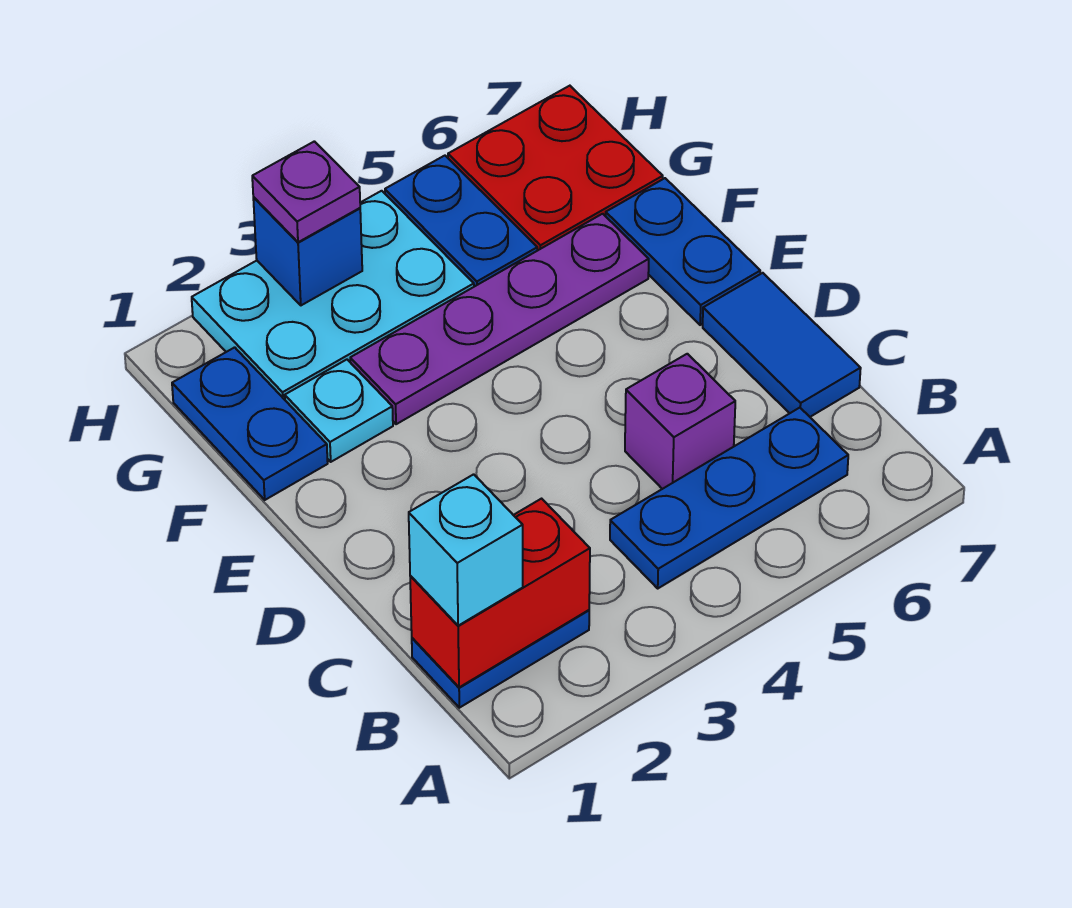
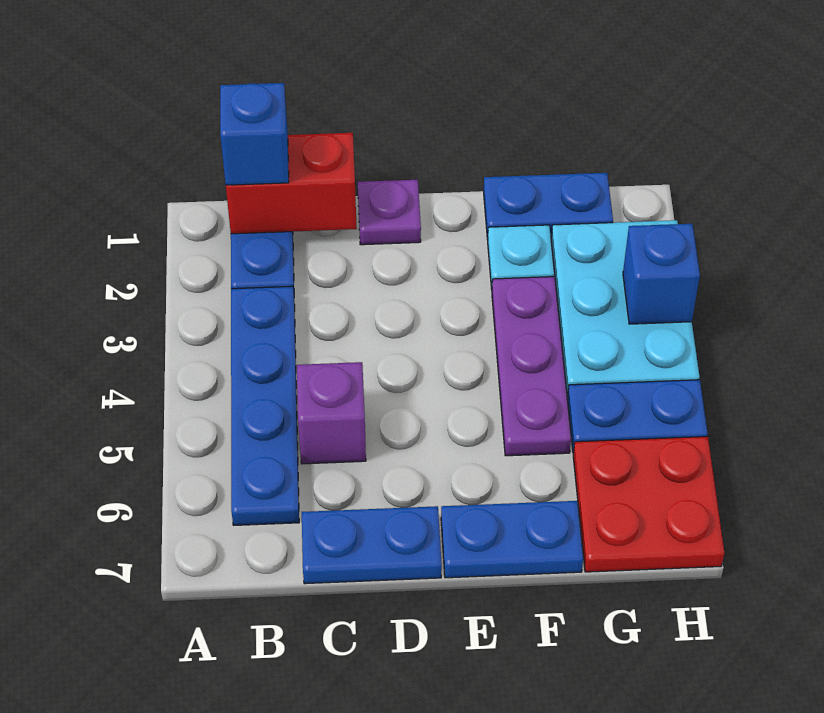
red 1x2 brick [410,499,590,687] -> red 1x2 brick turned to [226,133,357,234]
cyan 1x1 brick [409,474,523,626] -> blue 1x1 brick [220,83,289,185]
blue 1x3 plate [610,408,848,588] -> blue 1x4 plate [231,286,299,525]
blue 1x2 tile [703,273,861,417] -> blue 1x2 plate [302,506,442,584]
purple 1x4 plate [350,214,649,424] -> purple 1x3 plate [492,277,571,456]
purple 1x1 plate [252,141,360,242] -> purple 1x1 plate moved to [358,180,421,245]

